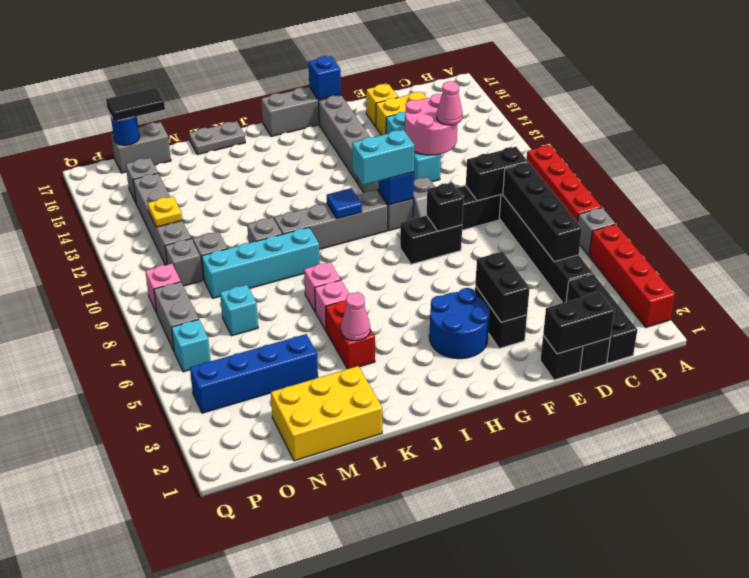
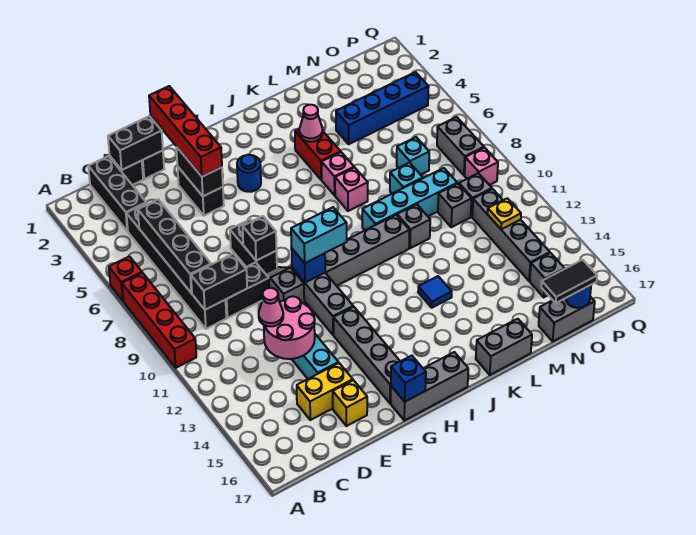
red 1x4 brick [589,224,675,327] -> red 1x4 brick moved to [149,86,222,177]
grey 1x1 brick [578,208,615,256] -> red 1x1 brick [109,257,142,301]
black 1x2 brick [400,216,462,264] -> black 1x2 brick turned to [230,220,277,273]
blue 2x2 round brick [429,288,490,359] -> blue 1x1 round brick [237,155,261,192]
blue 1x1 tile [327,188,362,219] -> blue 1x1 tile moved to [418,276,452,308]
grey 1x2 plate [189,121,245,155] -> grey 1x2 brick [476,319,532,375]
yellow 2x3 brick [271,366,382,461] -> none
cyan 1x1 brick [171,320,211,372] -> cyan 1x1 brick moved to [390,163,423,194]

